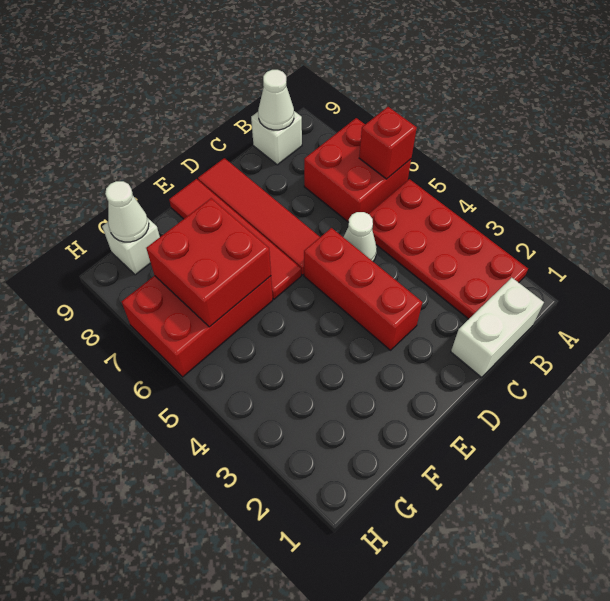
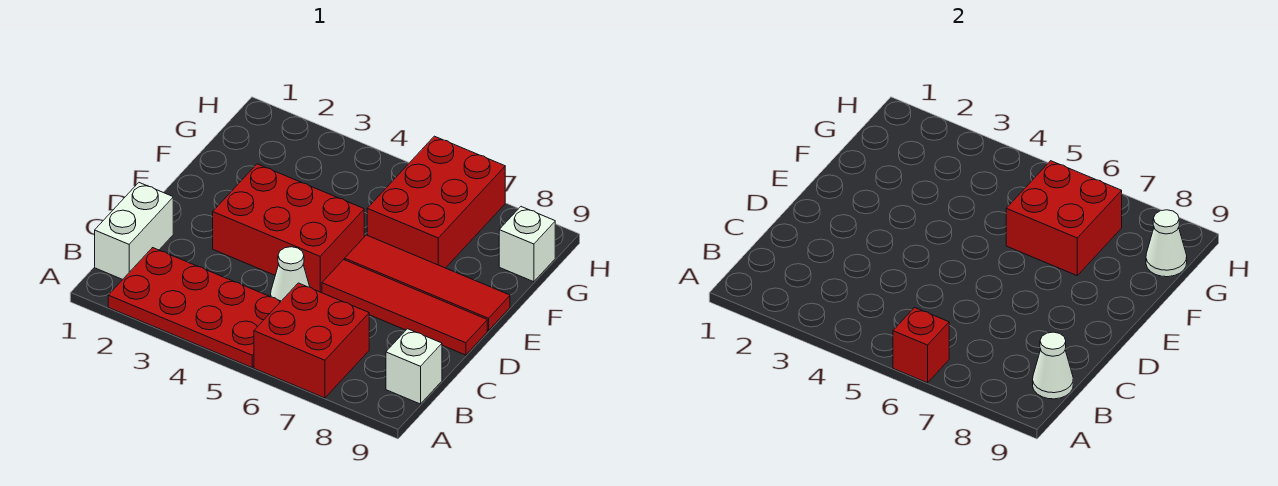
red 1x3 brick [304,228,422,350] -> red 2x3 brick [213,164,364,293]

